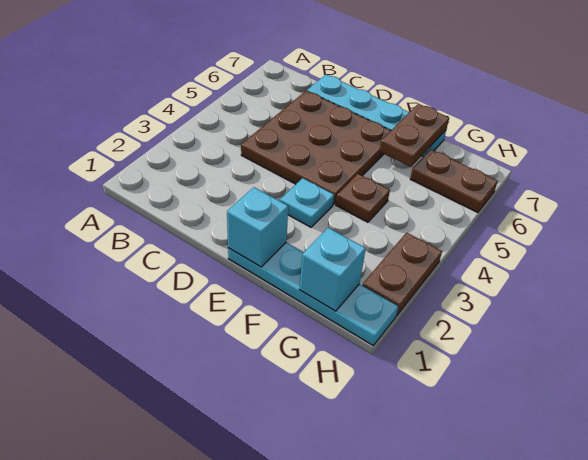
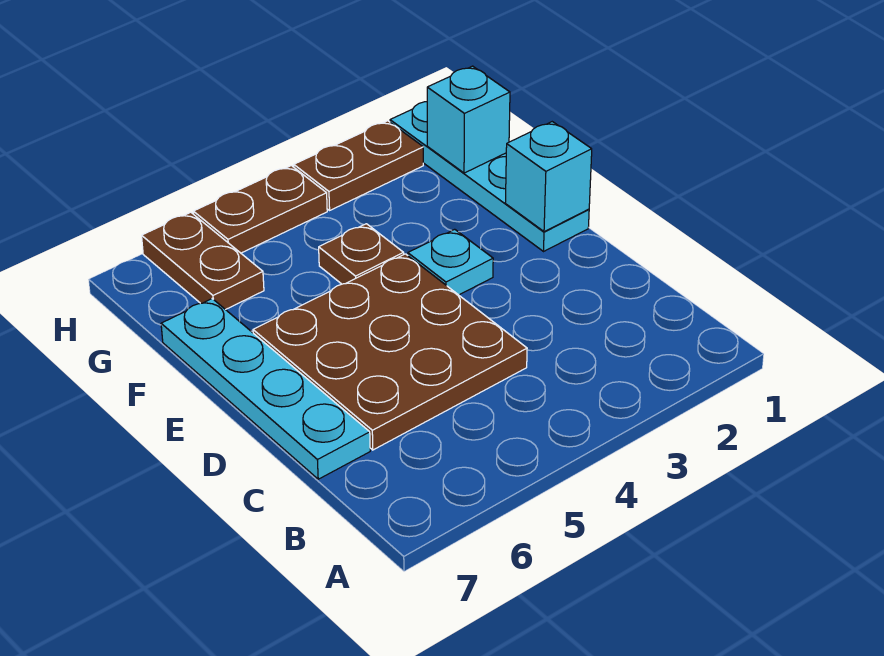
brown 1x2 plate [379,104,449,167] -> brown 1x2 plate moved to [193,166,327,253]

